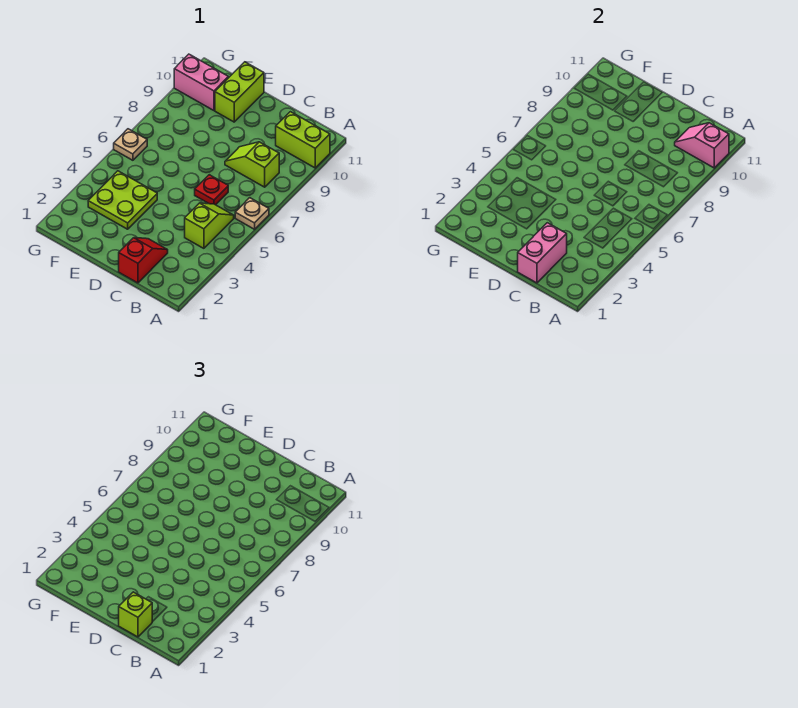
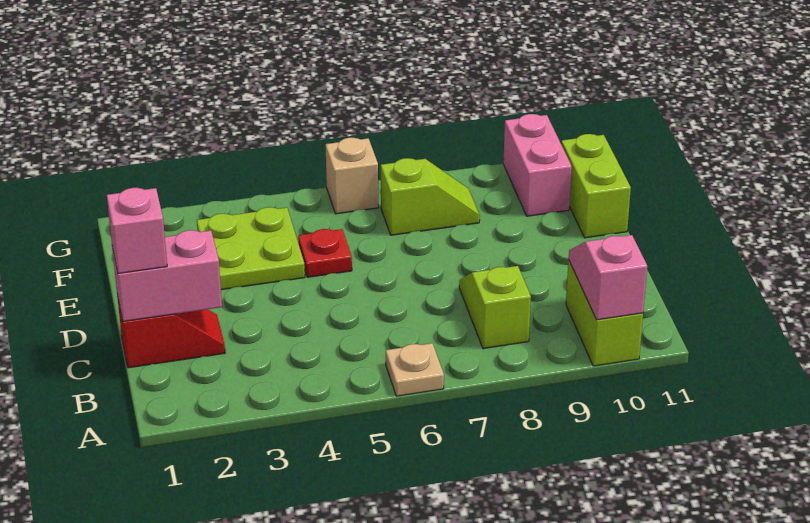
lime 1x2 slope [185,203,234,248] -> lime 1x2 slope moved to [381,158,480,235]
lime 1x1 brick [119,592,152,637] -> pink 1x1 brick [107,188,167,273]
red 1x1 plate [195,175,228,205] -> red 1x1 plate moved to [298,229,352,277]
lime 1x2 brick [215,62,264,122] -> lime 1x2 brick turned to [561,134,631,238]
tan 1x1 plate [114,129,147,160] -> tan 1x1 brick [326,138,378,214]

